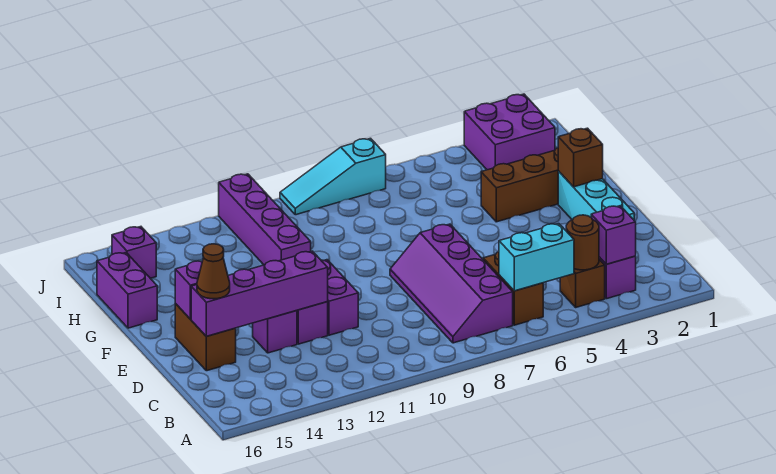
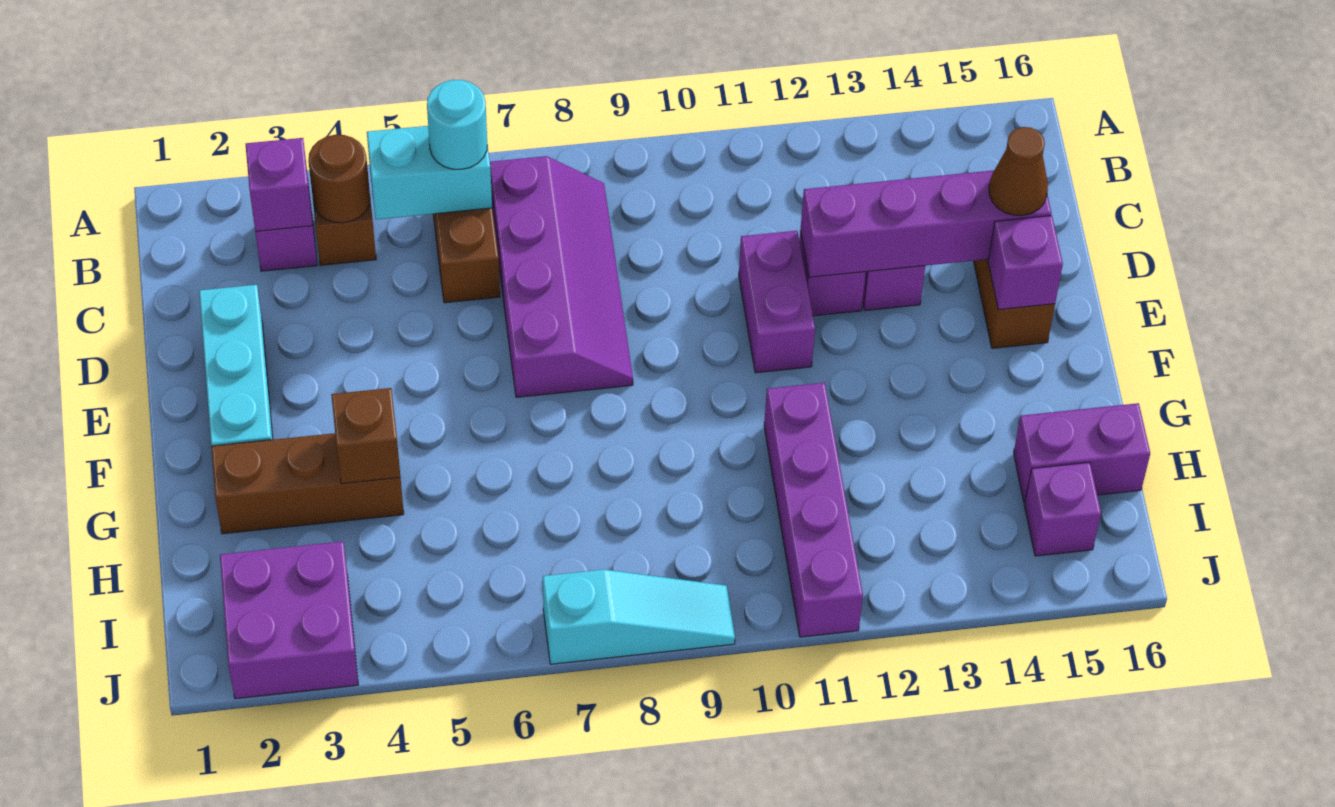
none -> cyan 1x1 round brick [427,80,487,169]
brown 1x1 brick [558,128,603,187] -> brown 1x1 brick moved to [331,388,400,484]
purple 1x2 brick [97,253,157,328] -> purple 1x2 brick turned to [1014,403,1150,503]

